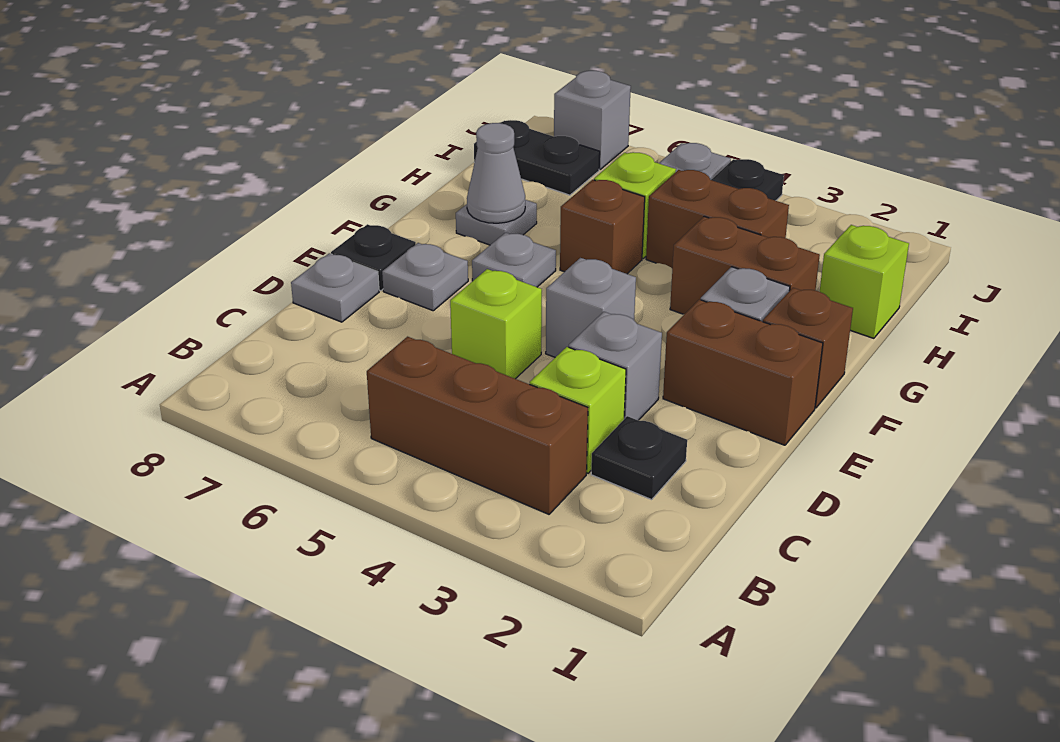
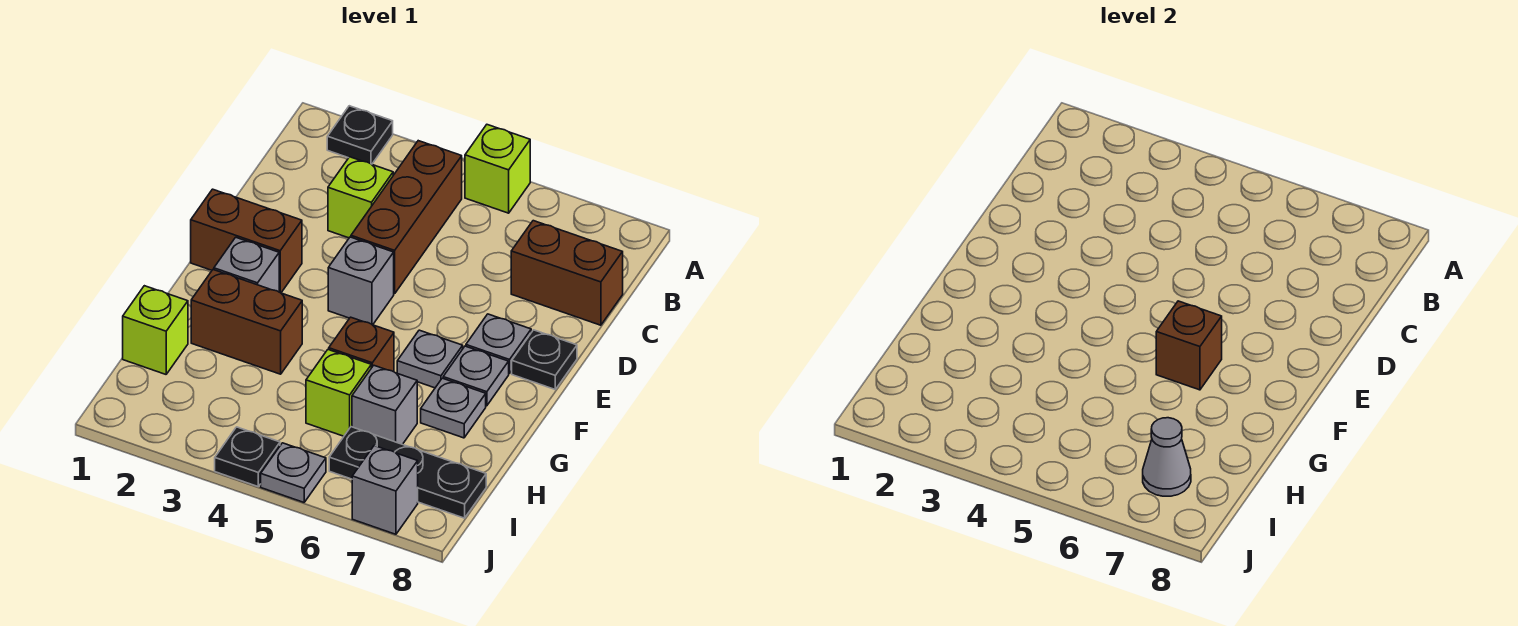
brown 1x3 brick [367,337,588,514] -> brown 1x3 brick turned to [351,141,462,294]
black 1x1 plate [591,416,687,500] -> black 1x1 plate moved to [327,106,393,164]
grey 1x1 brick [569,312,662,420] -> grey 1x1 brick moved to [352,365,417,444]
lime 1x1 brick [450,269,542,379] -> lime 1x1 brick moved to [465,125,530,213]
grey 1x1 plate [291,253,379,322] -> grey 1x1 plate moved to [443,346,509,406]
brown 1x1 brick [763,288,853,408] -> brown 1x1 brick moved to [1156,301,1222,390]
grey 1x1 cone [467,123,525,223] -> grey 1x1 cone moved to [1143,418,1191,496]
brown 1x2 brick [646,170,789,268] -> brown 1x2 brick moved to [511,221,623,325]
black 1x2 plate [474,120,600,195] -> black 1x3 plate [329,427,486,518]

